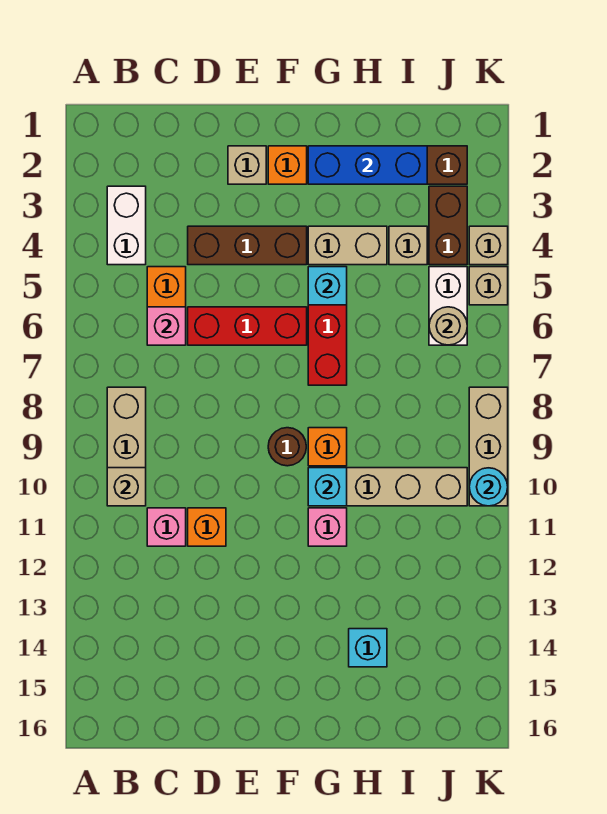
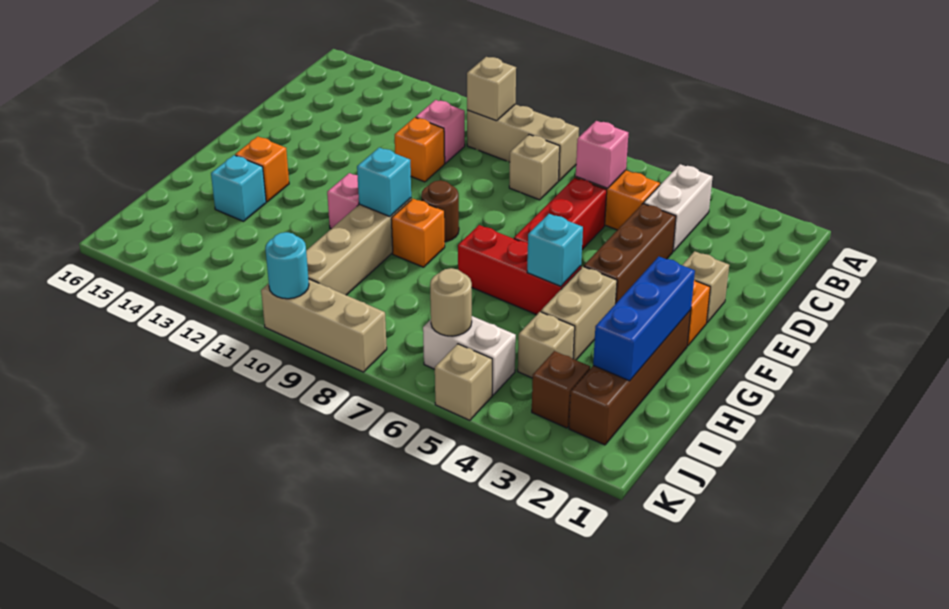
white 1x2 brick [107,186,146,265] -> white 1x2 brick turned to [644,164,713,252]
none -> orange 1x1 brick [235,137,289,202]
brown 1x2 brick [429,186,467,265] -> brown 1x1 brick [532,351,590,428]
tan 1x1 brick [469,226,508,265] -> tan 1x1 brick moved to [509,135,560,200]

